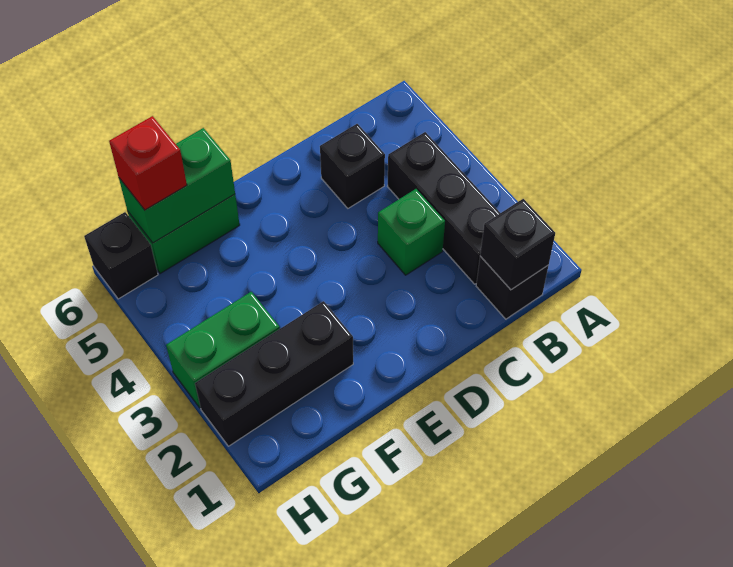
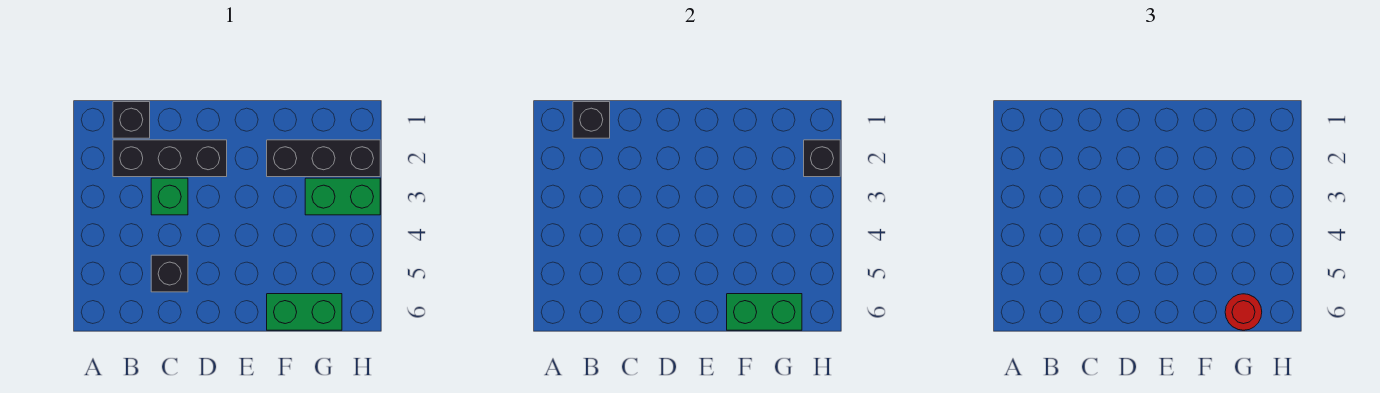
black 1x3 brick [388,132,500,284] -> black 1x3 brick turned to [113,140,227,177]
red 1x1 brick [109,116,187,210] -> red 1x1 round brick [1225,294,1262,330]
black 1x1 brick [84,212,158,299] -> black 1x1 brick moved to [804,140,840,177]

